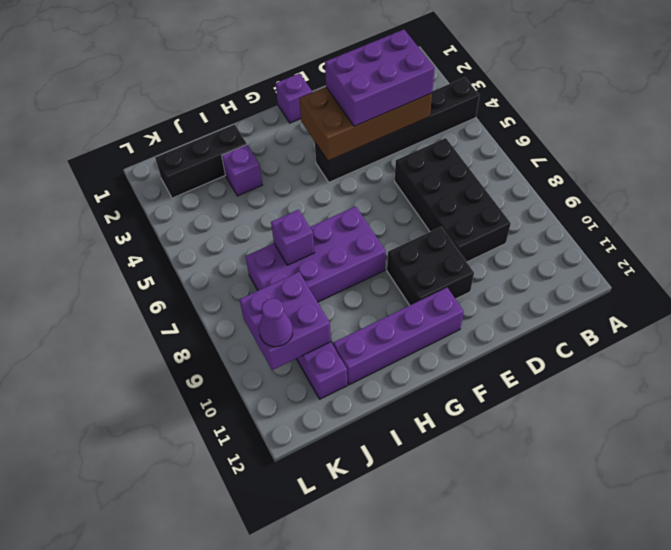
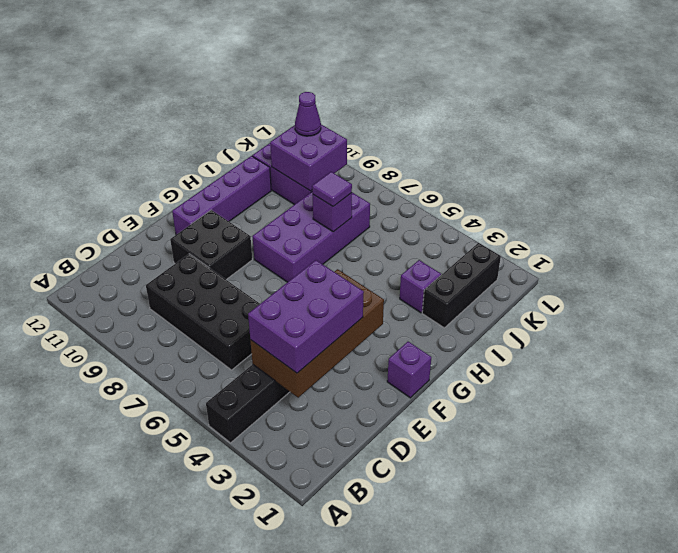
none -> purple 1x1 tile [312,172,352,207]

